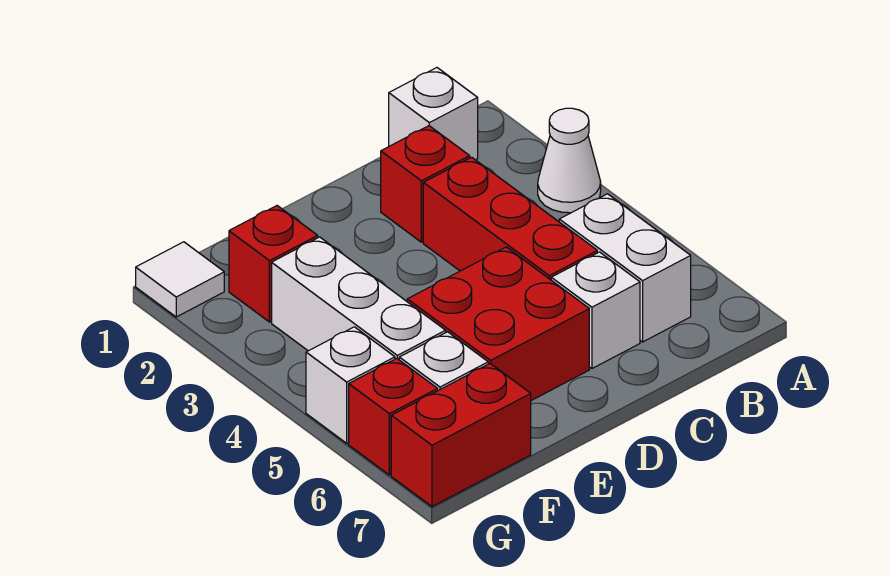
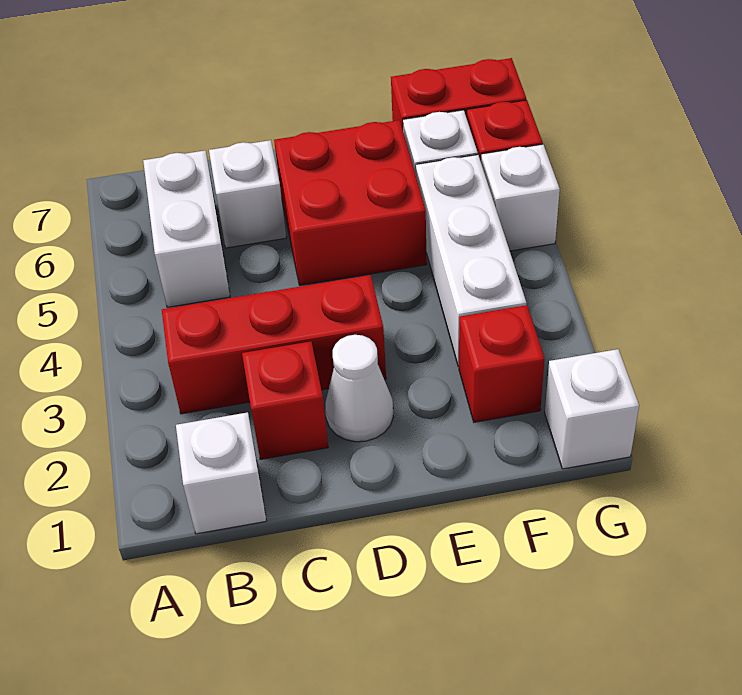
white 1x1 cone [538,108,601,213] -> white 1x1 cone moved to [325,335,393,442]
red 1x3 brick [423,157,597,280] -> red 1x3 brick turned to [162,275,386,414]
white 1x1 tile [136,242,224,317] -> white 1x1 brick [545,349,639,469]

